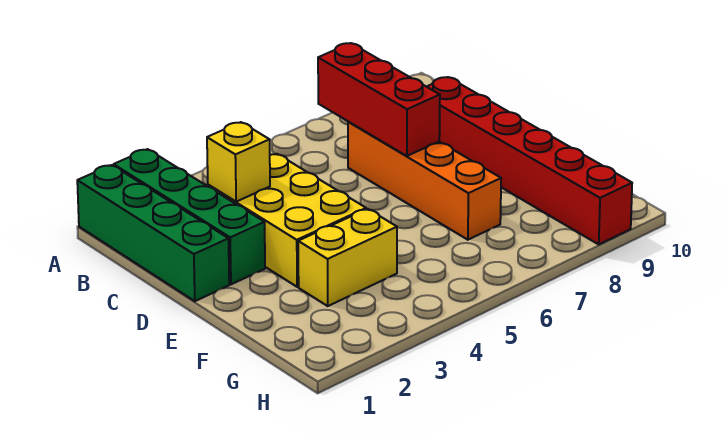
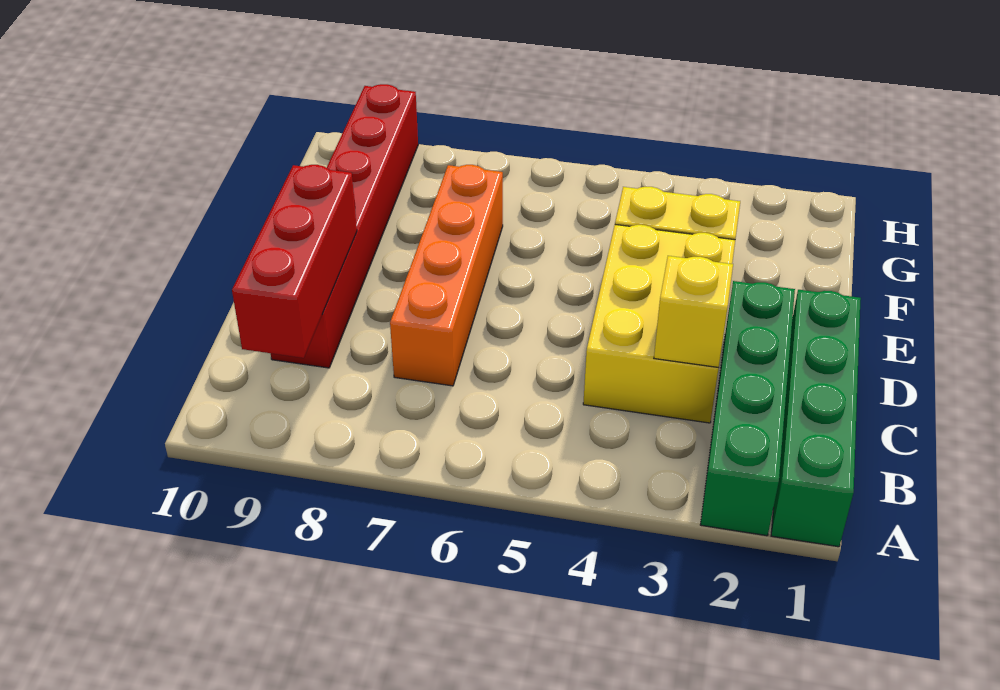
red 1x3 brick [318,43,440,156] -> red 1x3 brick moved to [232,165,357,358]

